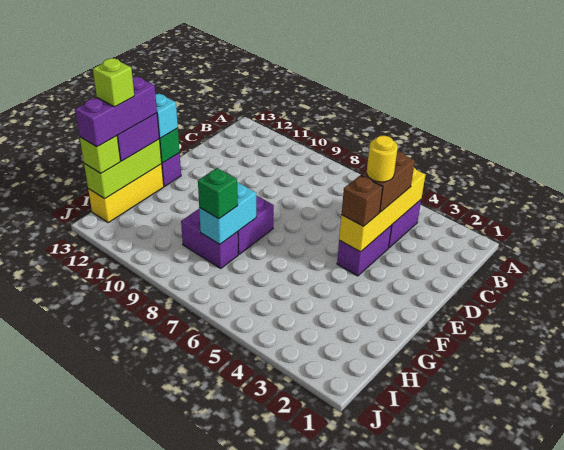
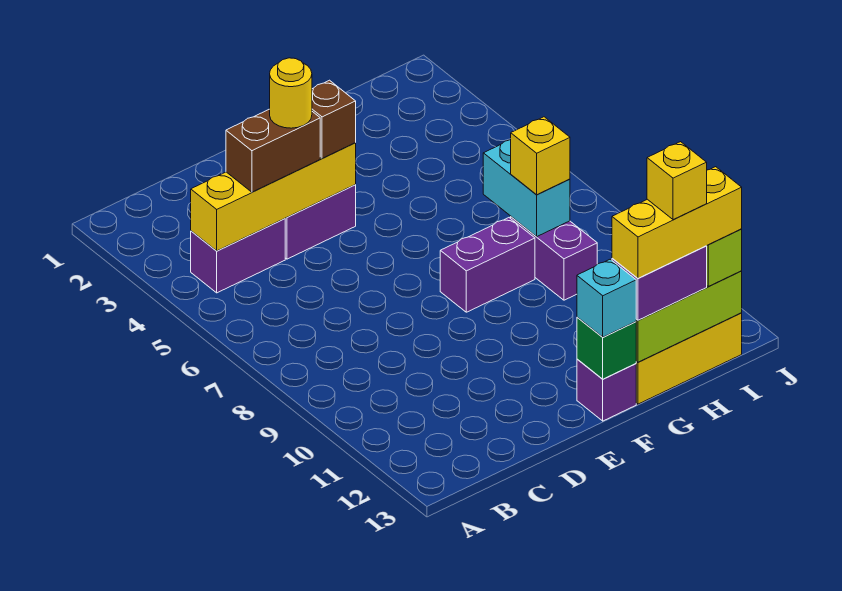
cyan 1x2 brick [199,182,256,244] -> cyan 1x2 brick turned to [483,140,570,236]
purple 1x3 brick [75,77,157,147] -> yellow 1x3 brick [612,167,742,279]
green 1x1 brick [198,168,238,219] -> yellow 1x1 brick [511,117,570,195]
lime 1x1 brick [93,58,134,107] -> yellow 1x1 brick [647,142,707,220]

